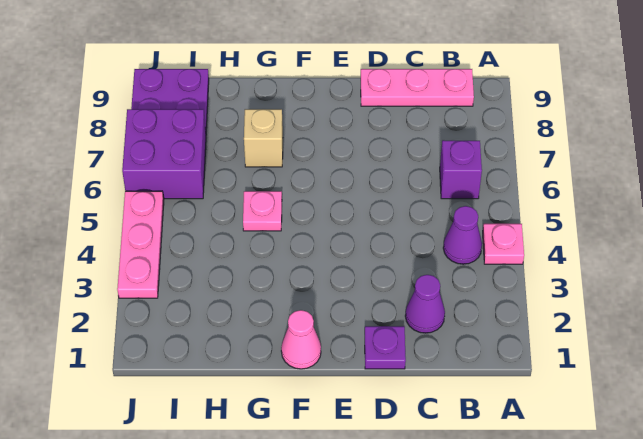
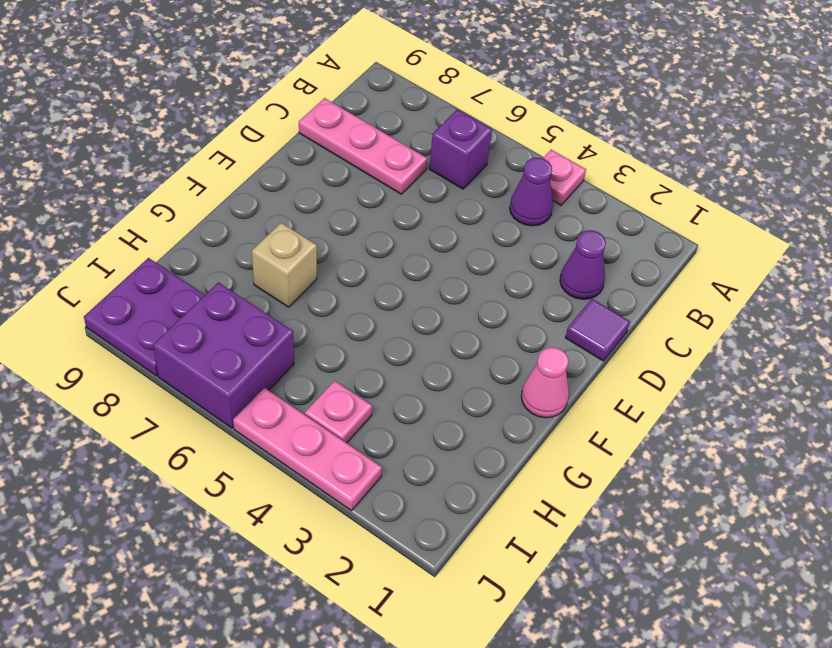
pink 1x3 plate [361,69,474,106] -> pink 1x3 plate turned to [299,98,427,194]
purple 1x1 plate [365,326,406,369] -> purple 1x1 tile [565,299,630,361]
pink 1x1 plate [243,191,282,231] -> pink 1x1 plate moved to [305,381,372,443]

